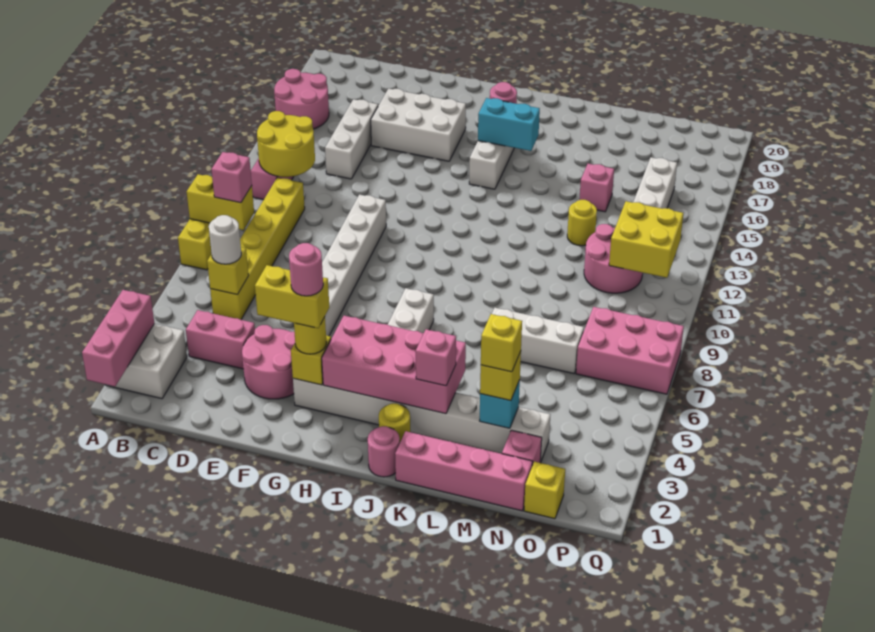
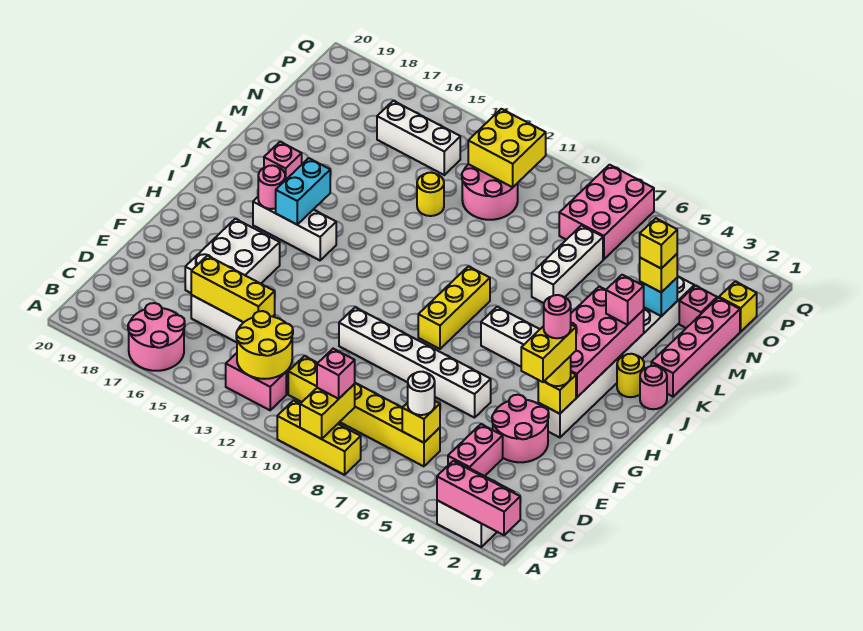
none -> yellow 1x3 brick [191,256,275,322]
none -> yellow 1x3 brick [418,266,490,349]
pink 1x1 brick [579,164,614,212] -> pink 1x1 brick moved to [264,142,302,180]

